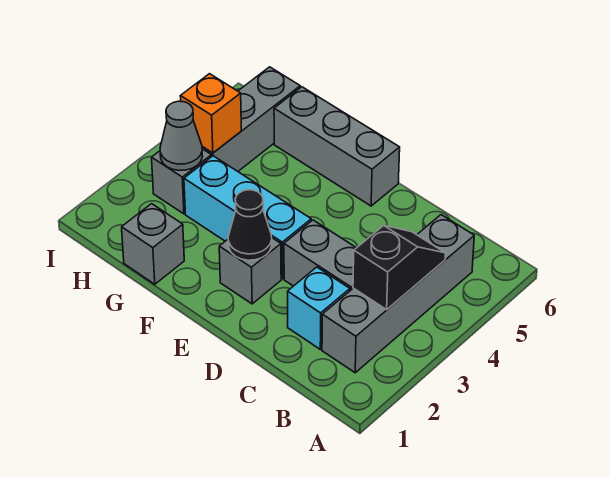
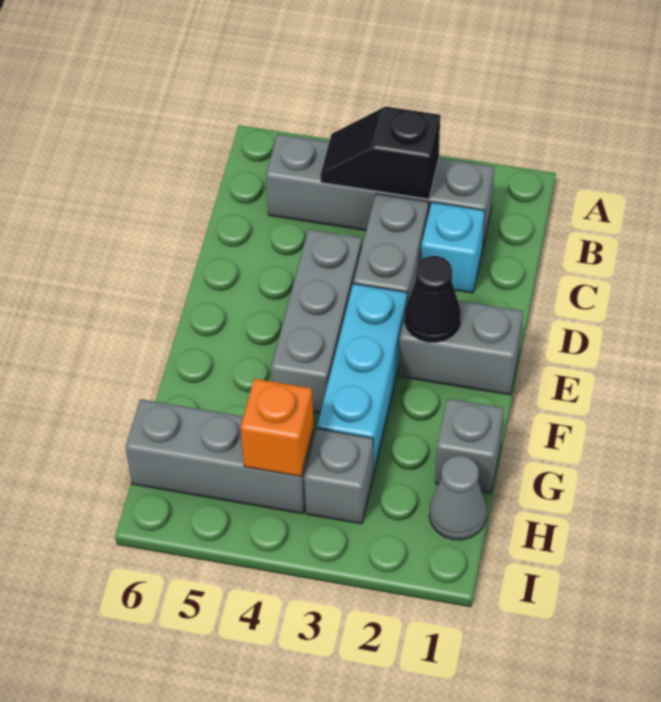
grey 1x1 brick [219,238,281,304] -> grey 1x2 brick [399,293,523,395]
grey 1x3 brick [274,87,400,206] -> grey 1x3 brick moved to [271,229,362,413]
grey 1x1 cone [160,101,203,170] -> grey 1x1 cone moved to [429,456,487,540]

